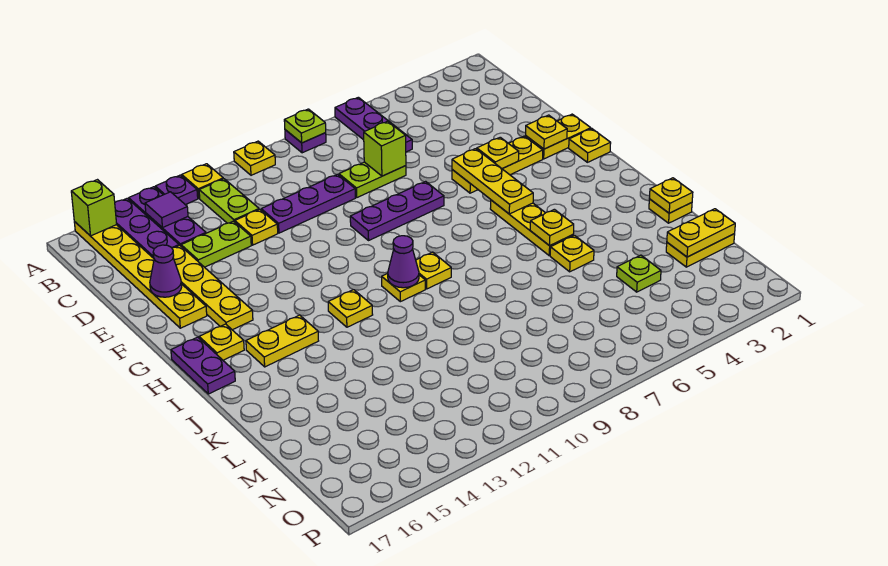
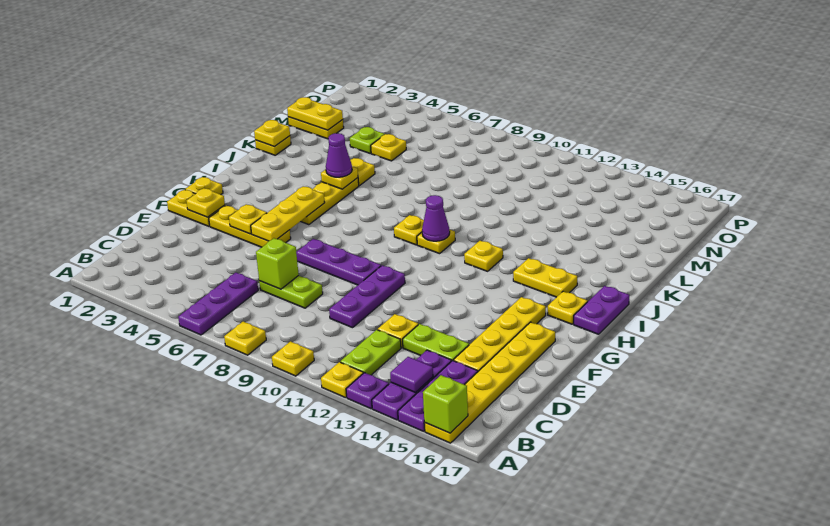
purple 1x1 plate [285,130,326,153] -> yellow 1x1 plate [224,322,266,355]
lime 1x1 plate [284,109,326,143] -> none
purple 1x3 plate [261,174,355,233] -> purple 1x3 plate turned to [329,265,405,328]
purple 1x1 cone [150,245,182,297] -> purple 1x1 cone moved to [326,133,352,177]
none -> yellow 1x1 plate [371,134,406,161]

